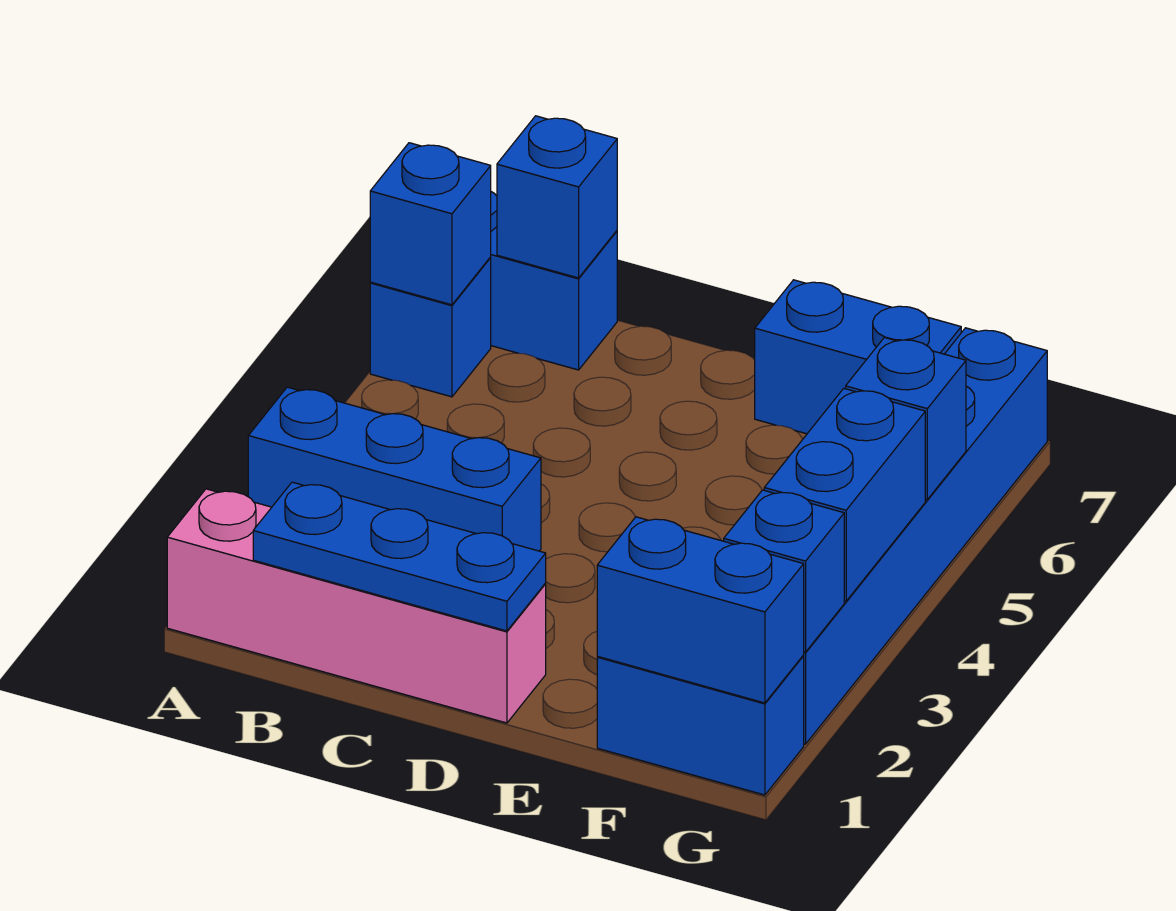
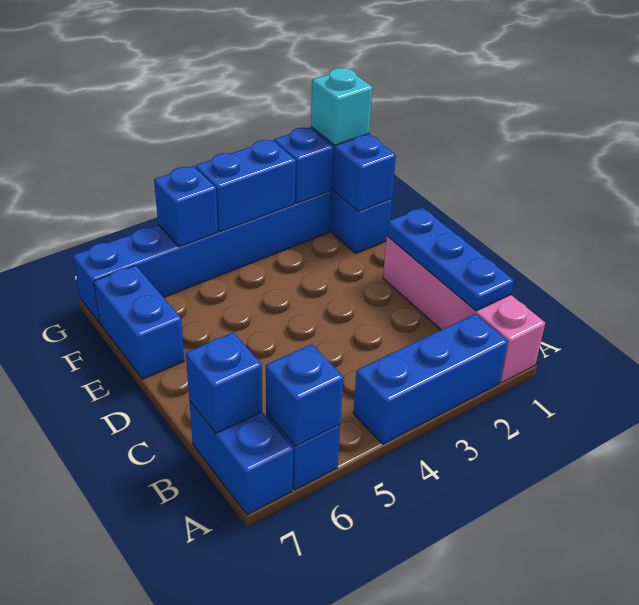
blue 1x3 brick [248,387,541,551] -> blue 1x3 brick turned to [353,314,508,444]
none -> cyan 1x1 brick [311,68,372,145]

